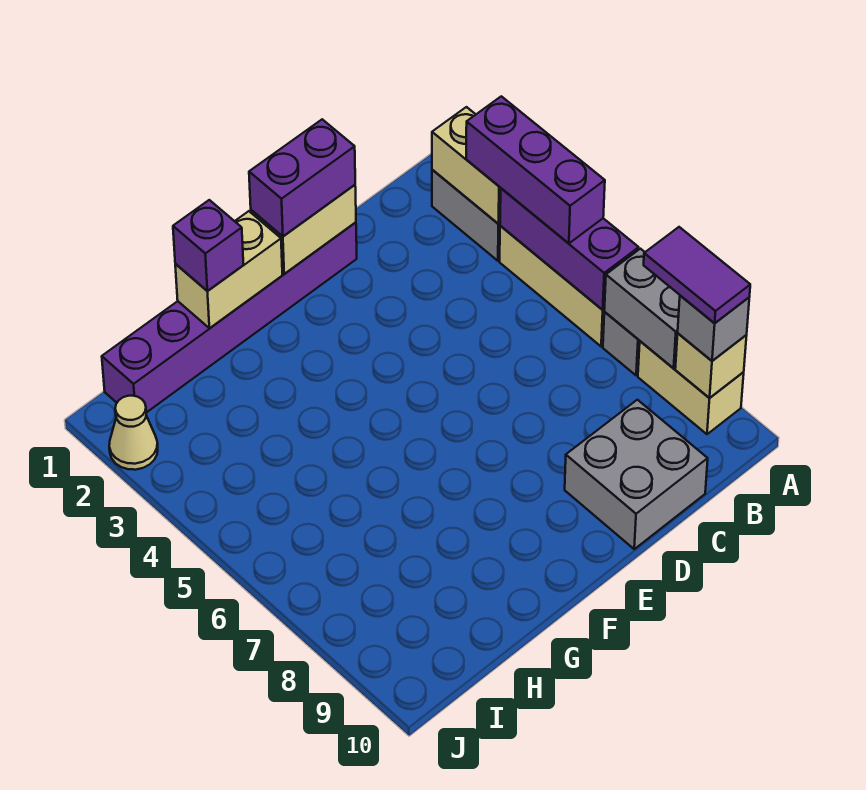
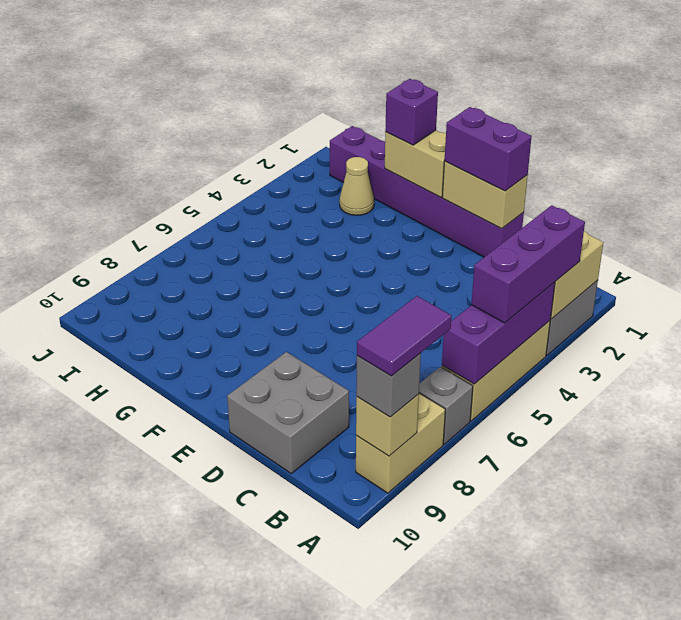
grey 1x2 brick [604,249,680,368] -> none
tan 1x1 cone [109,396,158,470] -> tan 1x1 cone moved to [340,157,374,215]

